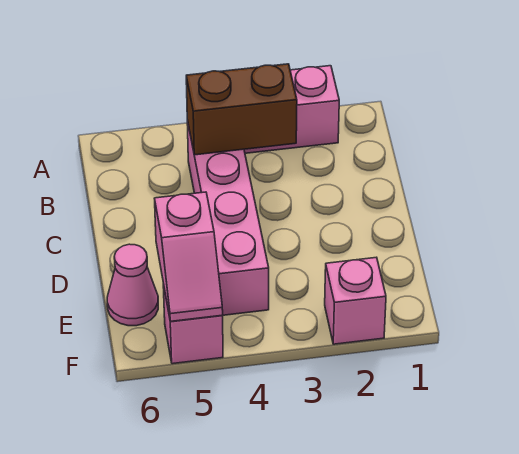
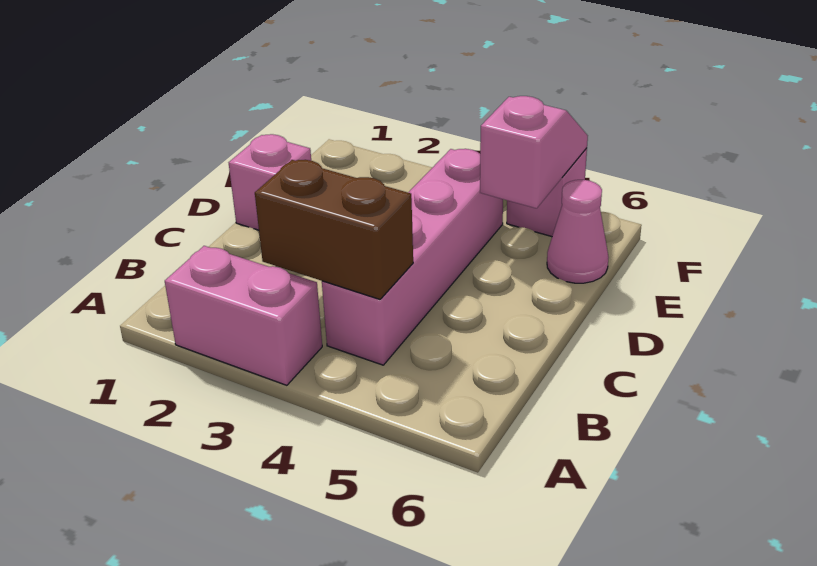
pink 1x1 brick [325,257,386,344] -> pink 1x1 brick moved to [229,134,311,230]

